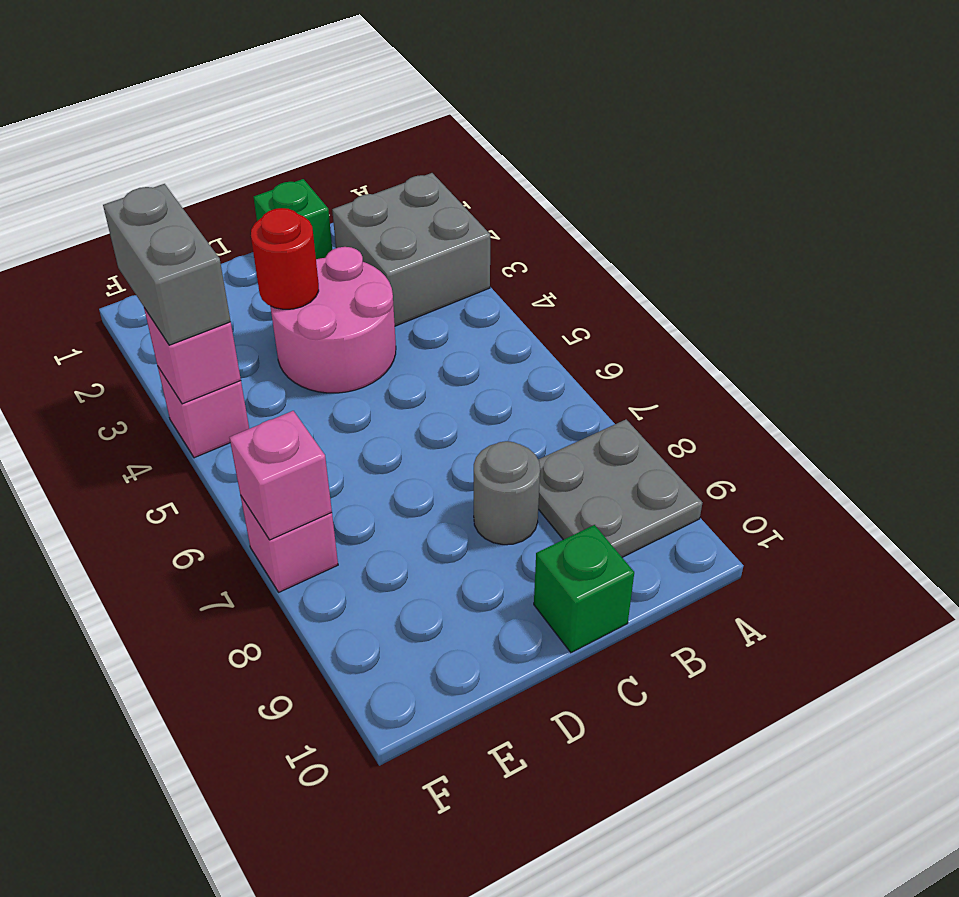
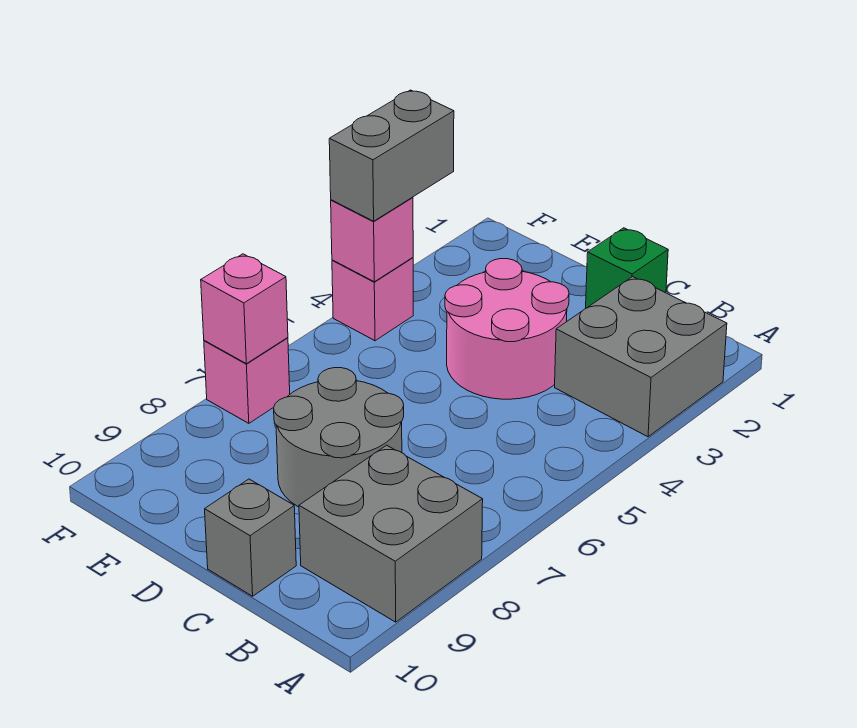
grey 2x2 plate [538,420,702,557] -> grey 2x2 brick [299,445,483,622]
grey 1x1 round brick [474,441,540,545] -> grey 2x2 round brick [274,368,404,507]
green 1x1 brick [534,525,634,653] -> grey 1x1 brick [205,479,296,596]
red 1x1 round brick [251,208,319,309] -> none

